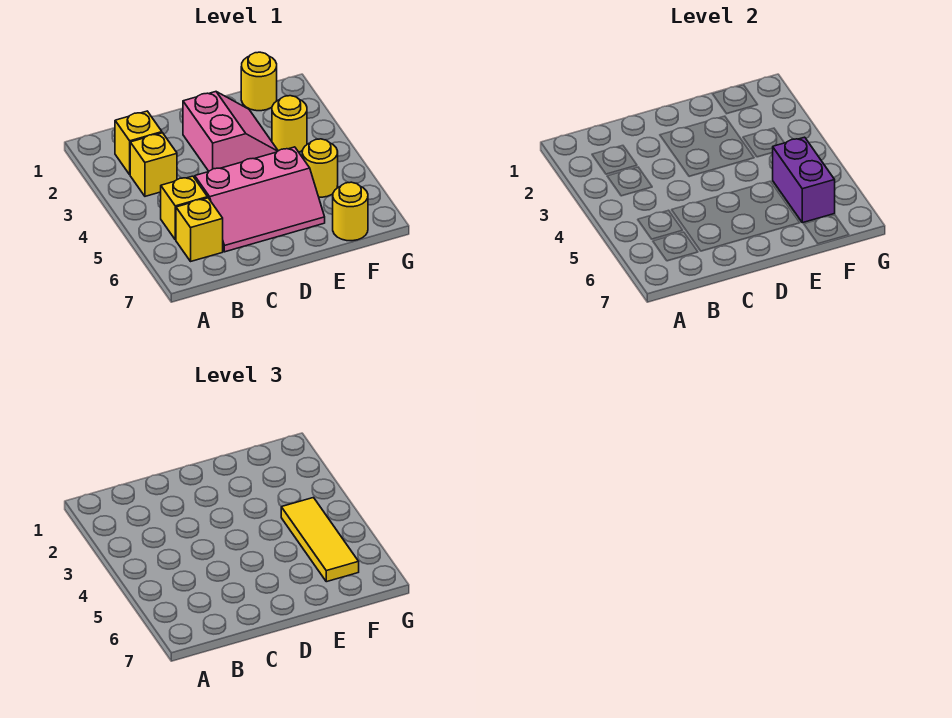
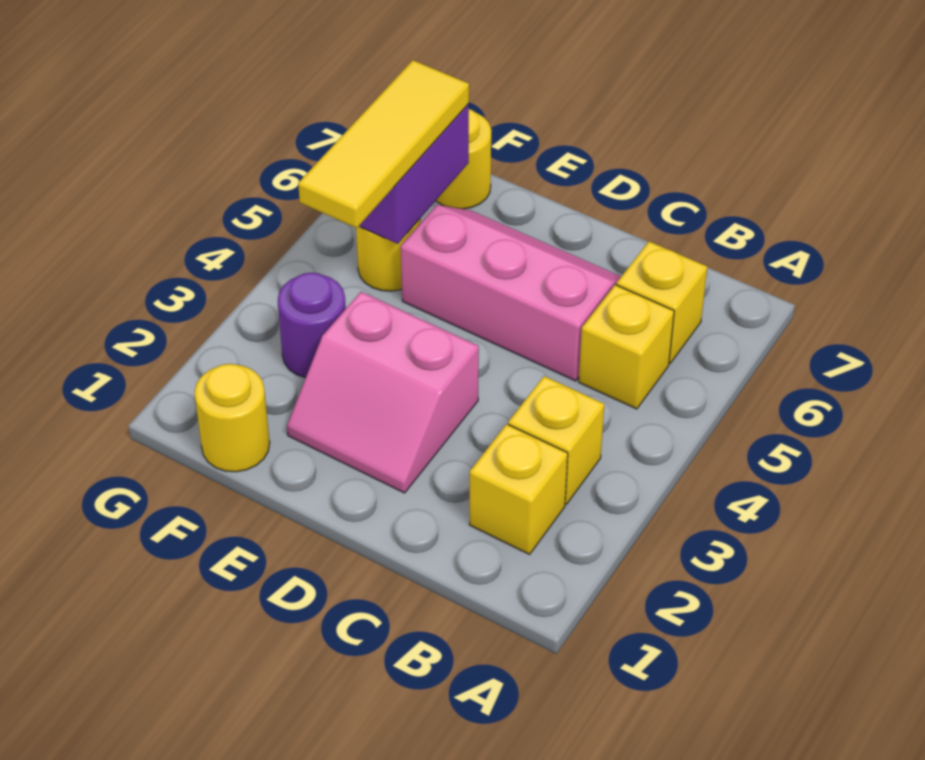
pink 2x2 slope [183,92,278,171] -> pink 2x2 slope turned to [287,292,479,493]
yellow 1x1 round brick [272,96,307,152] -> purple 1x1 round brick [278,273,346,378]

